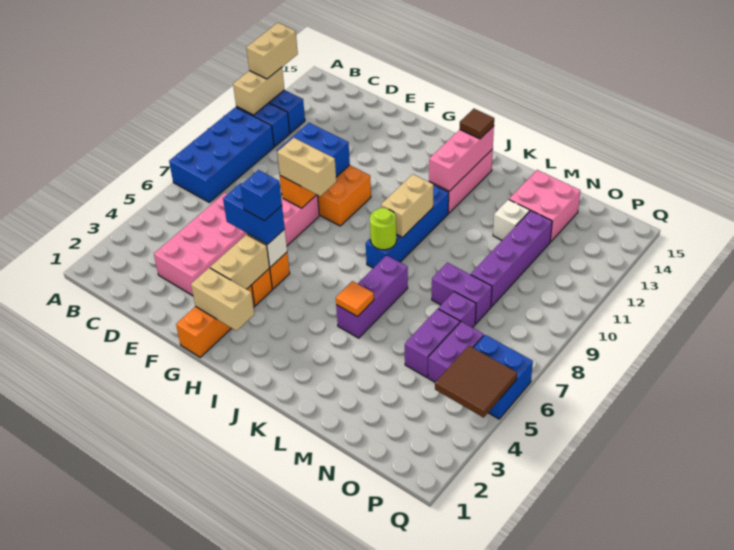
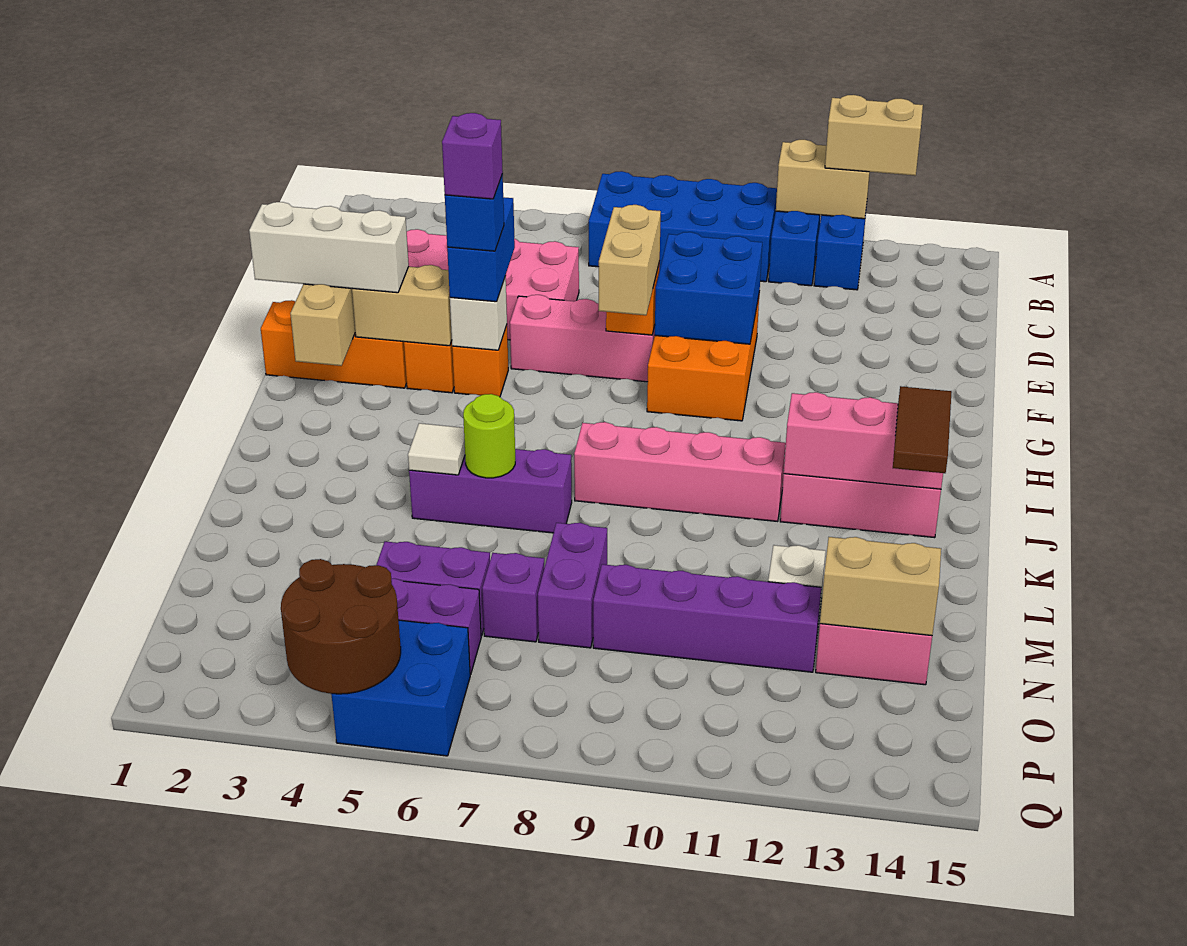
none -> white 1x3 brick [249,202,409,293]
none -> purple 1x1 brick [442,113,503,199]
blue 1x4 brick [366,185,449,268] -> pink 1x4 brick [574,422,786,521]
lime 1x1 round brick [370,208,397,250] -> lime 1x1 round brick moved to [463,394,515,478]
tan 1x2 brick [381,174,434,238] -> tan 1x2 brick moved to [820,537,941,636]
brown 1x1 tile [460,109,494,139] -> brown 1x2 tile [893,386,952,473]
orange 1x1 tile [336,281,374,317] -> white 1x1 tile [408,423,465,475]
brown 2x2 tile [435,346,517,417] -> brown 2x2 round brick [281,559,401,694]

